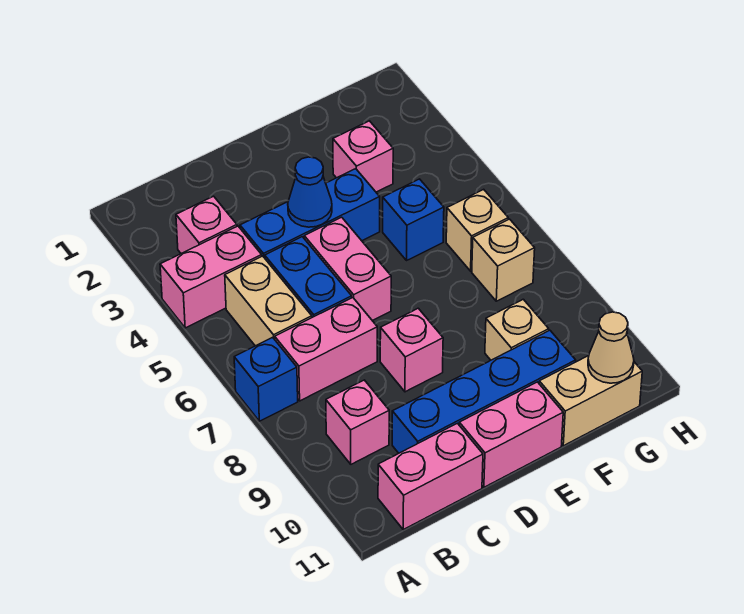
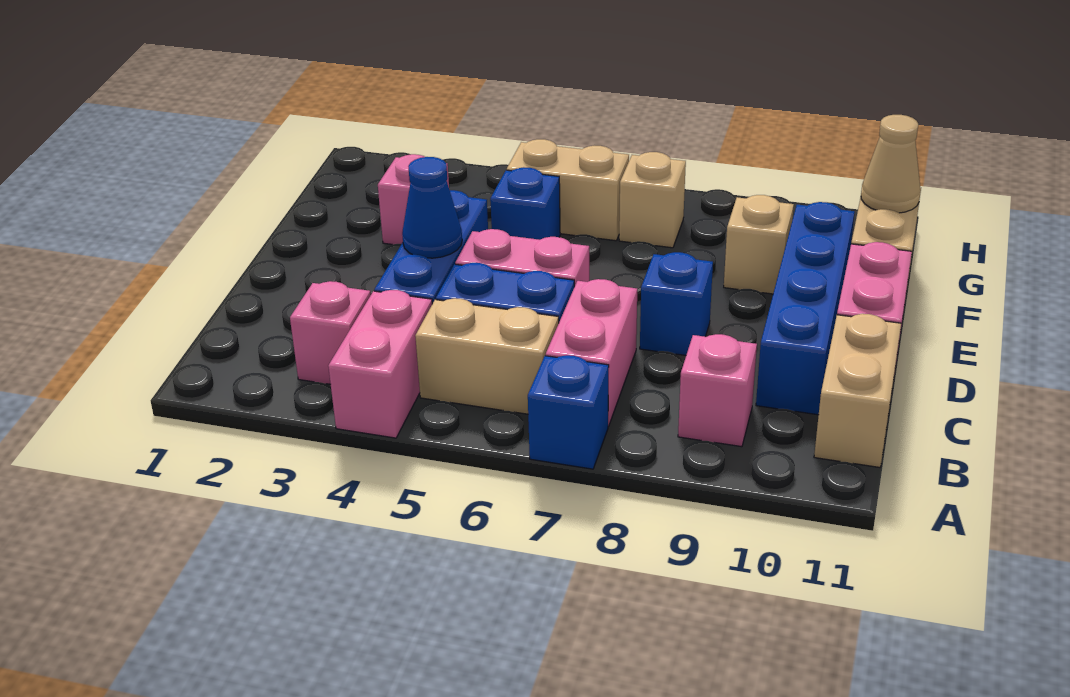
pink 1x2 brick [378,423,483,530] -> tan 1x2 brick [814,314,901,467]
pink 1x1 brick [380,308,443,392] -> blue 1x1 brick [640,252,713,355]
tan 1x1 brick [446,189,508,271] -> tan 1x2 brick [507,139,629,241]

